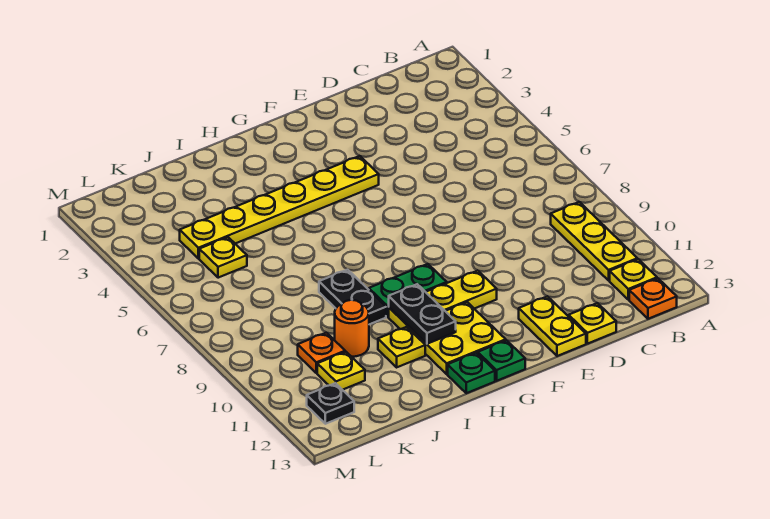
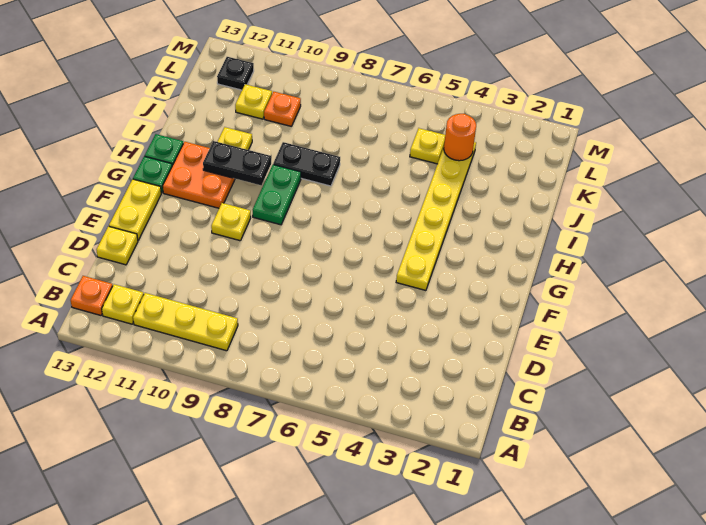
yellow 1x2 plate [519,296,586,356] -> yellow 1x2 plate turned to [109,179,161,240]
yellow 1x3 plate [389,271,497,329] -> yellow 1x1 plate [211,203,251,241]
yellow 2x2 plate [408,302,506,374] -> orange 2x2 plate [163,142,235,208]
orange 1x1 round brick [335,300,369,357] -> orange 1x1 round brick moved to [444,114,476,161]

